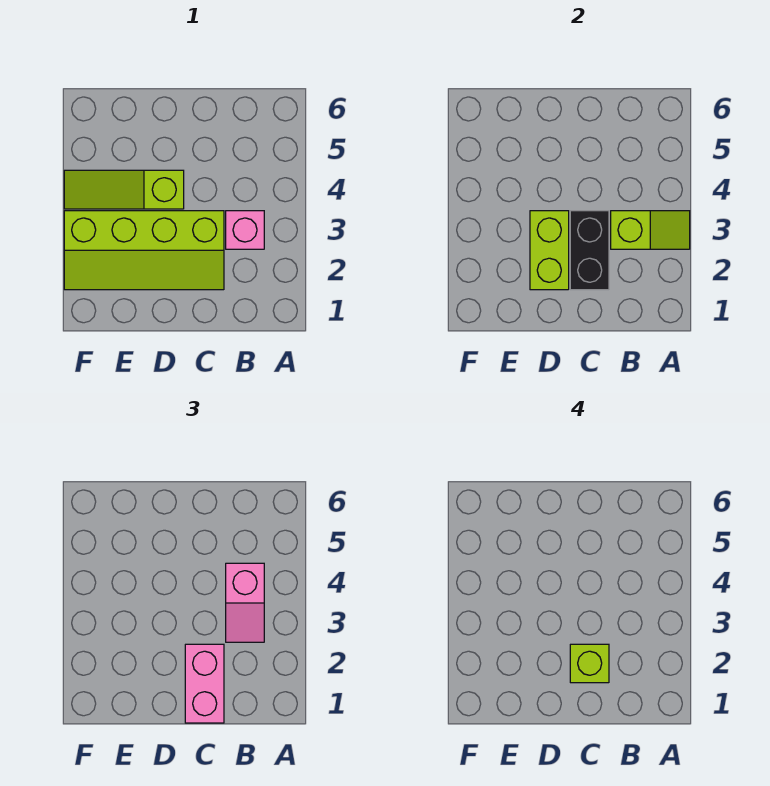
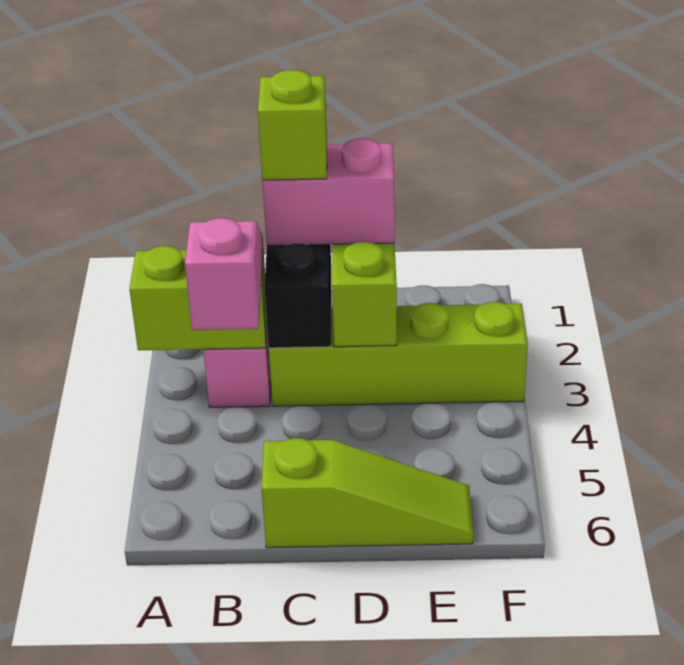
lime 1x2 slope [611,211,690,249] -> lime 1x2 brick [129,246,267,350]
pink 1x2 brick [185,644,224,723] -> pink 1x2 brick turned to [262,138,395,246]
lime 1x3 slope [64,170,184,209] -> lime 1x3 slope moved to [262,438,473,548]

